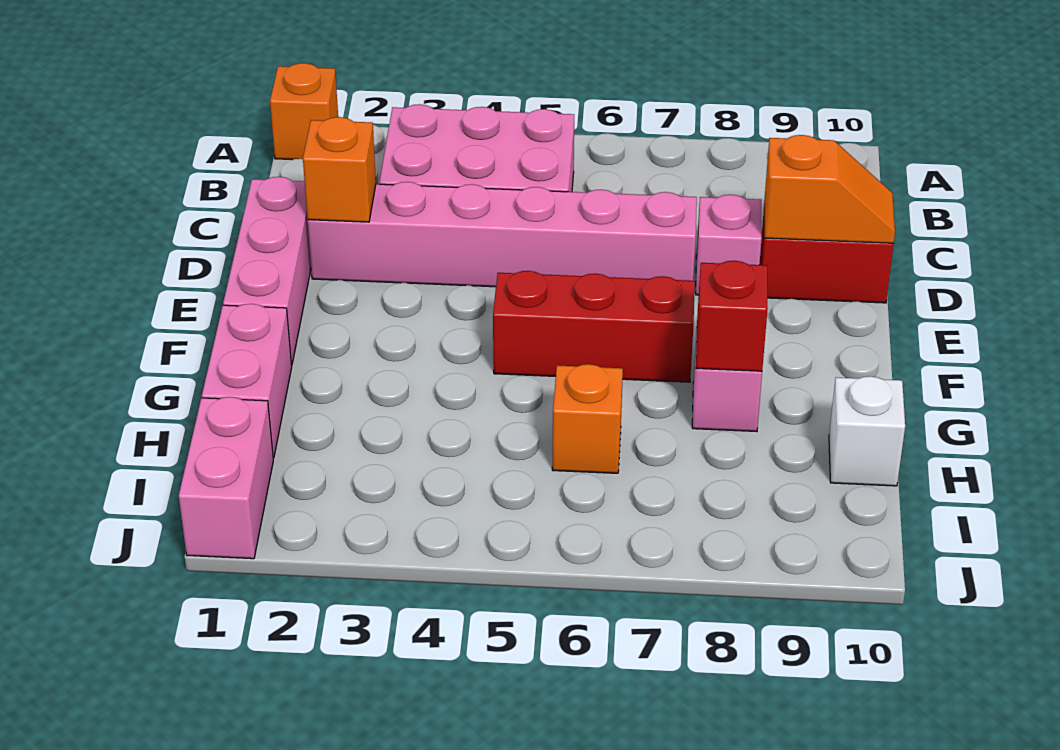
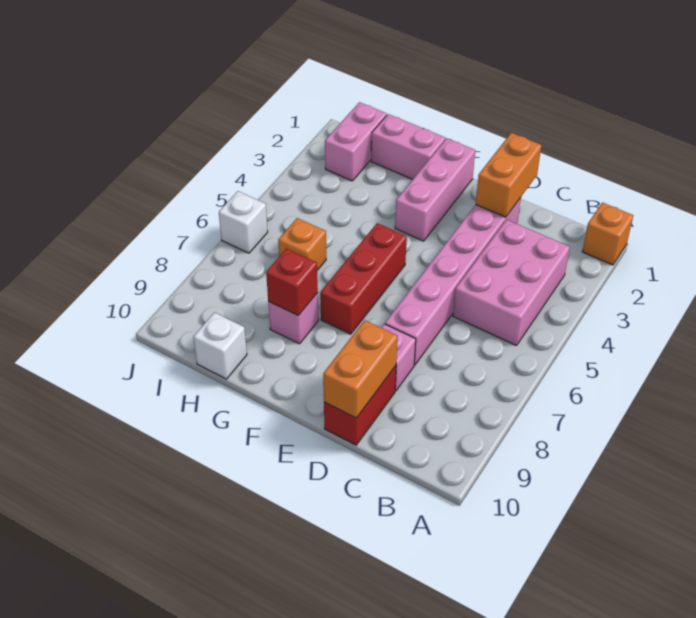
pink 1x3 brick [223,177,311,365] -> pink 1x3 brick turned to [395,138,475,241]
orange 1x1 brick [303,117,376,222] -> orange 1x2 brick [476,133,541,217]
orange 1x2 slope [765,135,895,243] -> orange 1x2 brick [323,320,398,418]
pink 1x2 brick [179,397,273,559] -> pink 1x2 brick turned to [325,102,387,181]
none -> white 1x1 brick [219,191,268,253]

